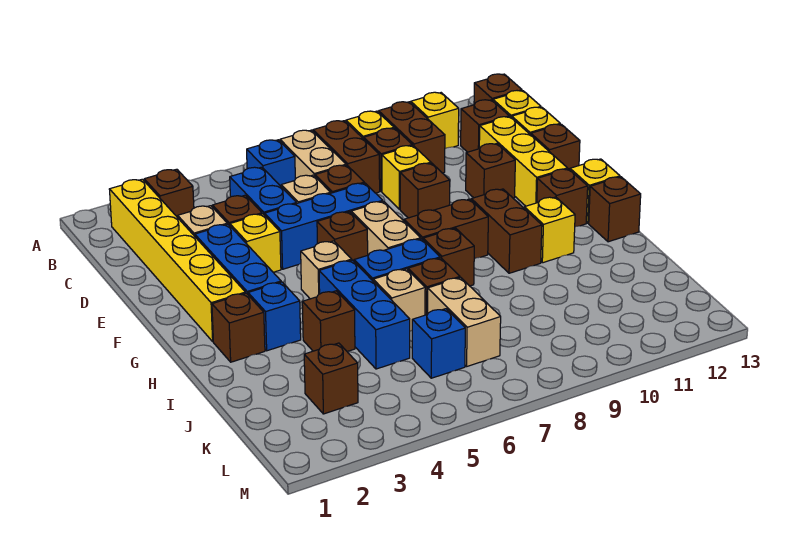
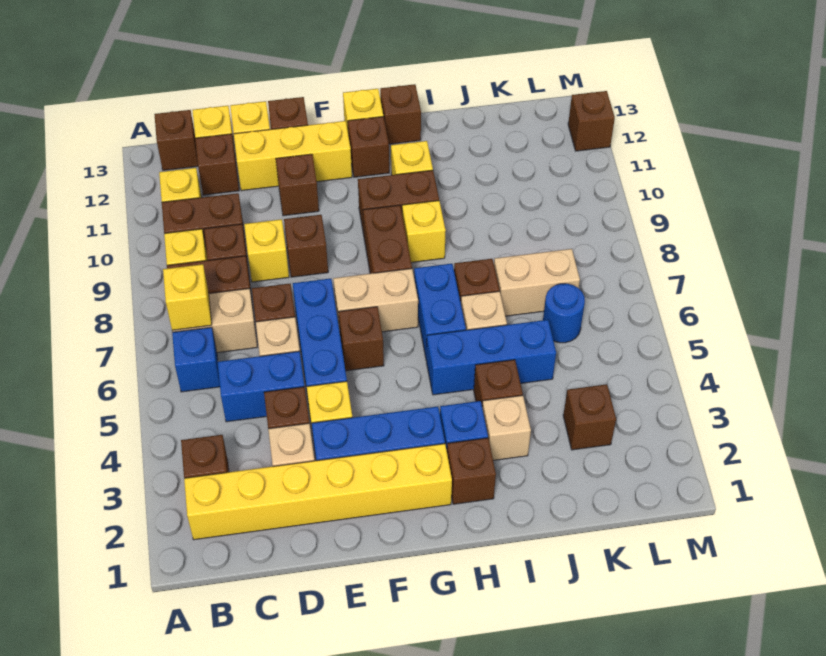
none -> yellow 1x1 brick [163,264,212,330]
tan 1x1 brick [301,241,352,299] -> tan 1x1 brick moved to [482,395,531,460]
brown 1x1 brick [423,228,474,286] -> brown 1x1 brick moved to [568,91,615,151]
none -> yellow 1x1 brick [402,201,446,262]
blue 1x1 brick [412,309,465,378] -> blue 1x1 round brick [543,284,585,343]

